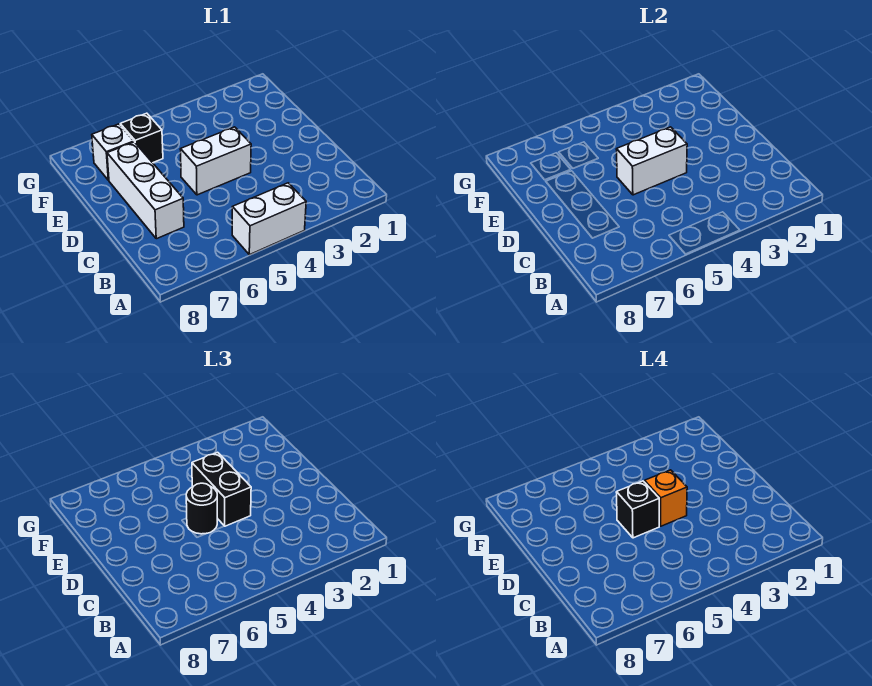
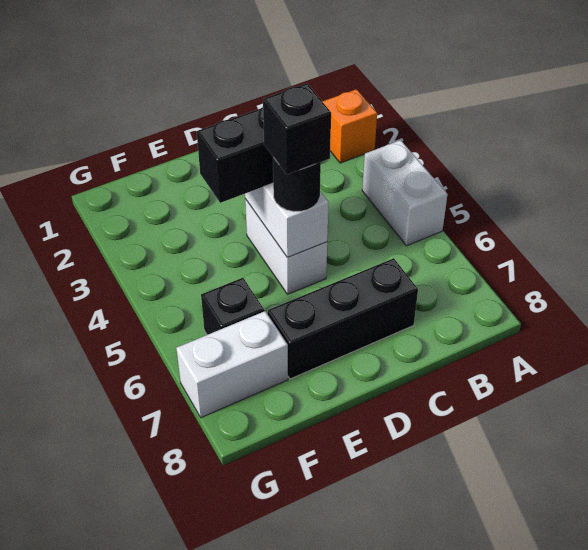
white 1x3 brick [107,142,184,239] -> black 1x3 brick [268,258,418,379]
orange 1x1 brick [645,470,687,526] -> orange 1x1 brick moved to [322,89,377,163]
white 1x1 brick [92,124,134,180] -> white 1x2 brick [176,311,288,418]

